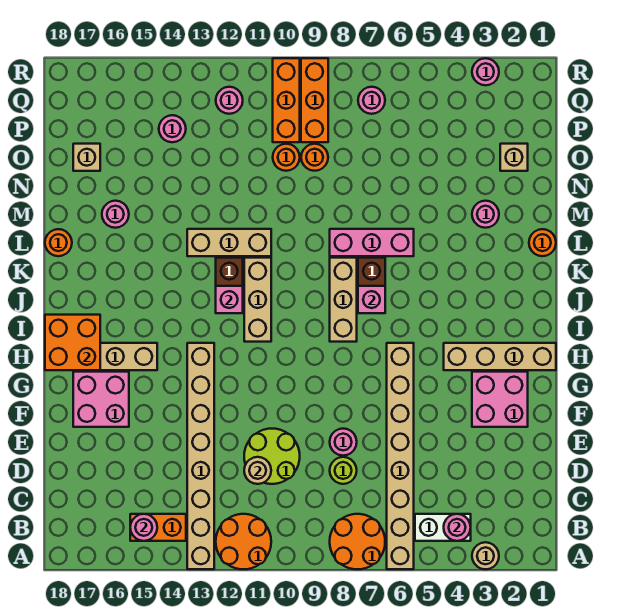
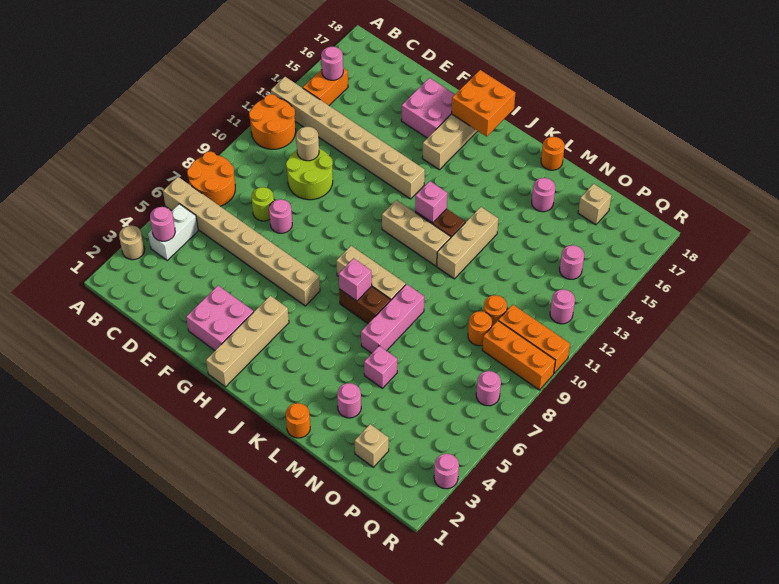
none -> pink 1x1 brick [364,346,397,388]

